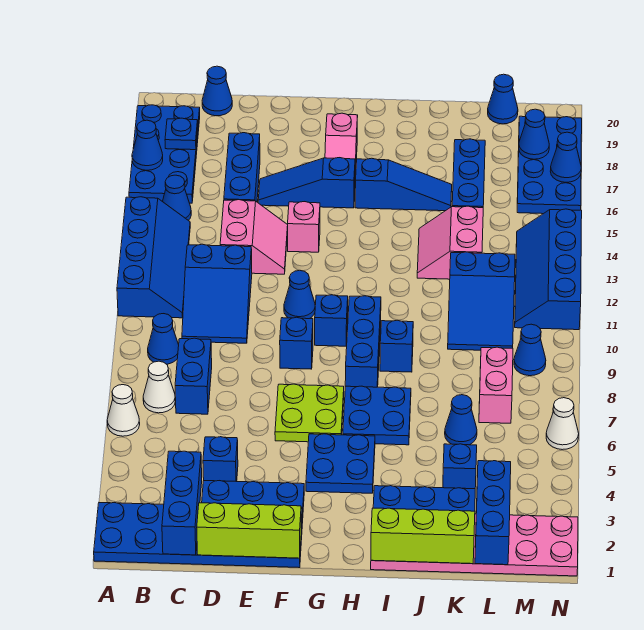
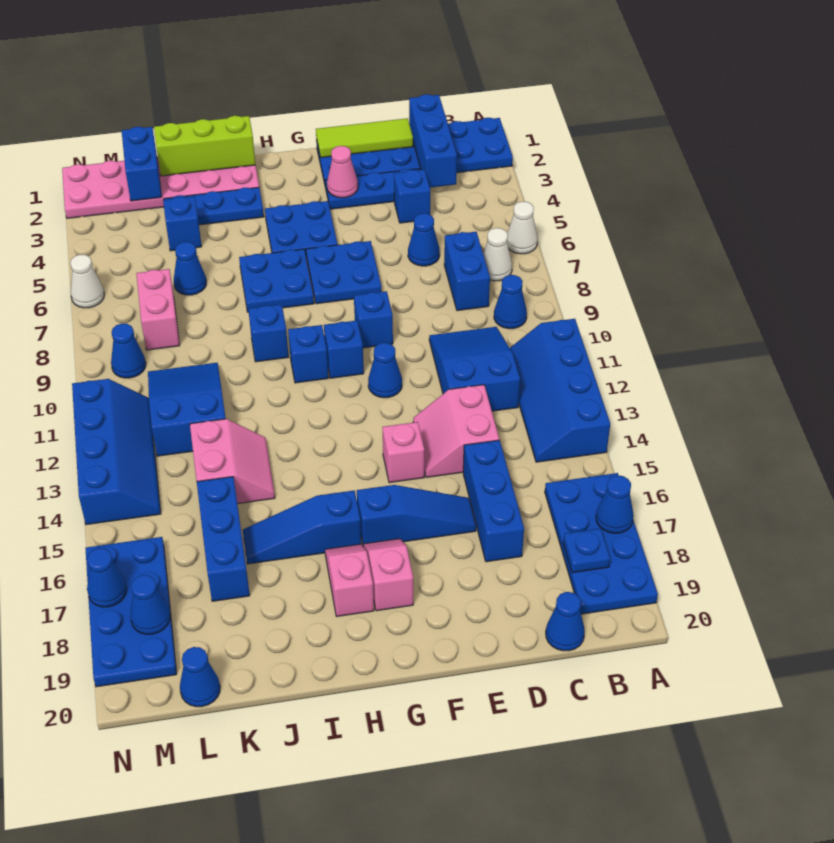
blue 1x1 cone [163,175,191,221] -> blue 1x1 cone moved to [408,213,440,266]
lime 1x3 brick [197,503,301,558] -> lime 1x3 tile [316,118,413,158]
none -> pink 1x1 cone [327,146,358,198]
lime 2x2 plate [275,384,344,442] -> blue 2x2 plate [306,241,382,304]
blue 1x3 brick [345,296,381,387] -> blue 1x1 brick [288,325,329,383]
none -> pink 1x2 slope [325,544,374,616]
blue 1x3 brick [475,461,511,565] -> blue 1x2 brick [122,127,162,201]

